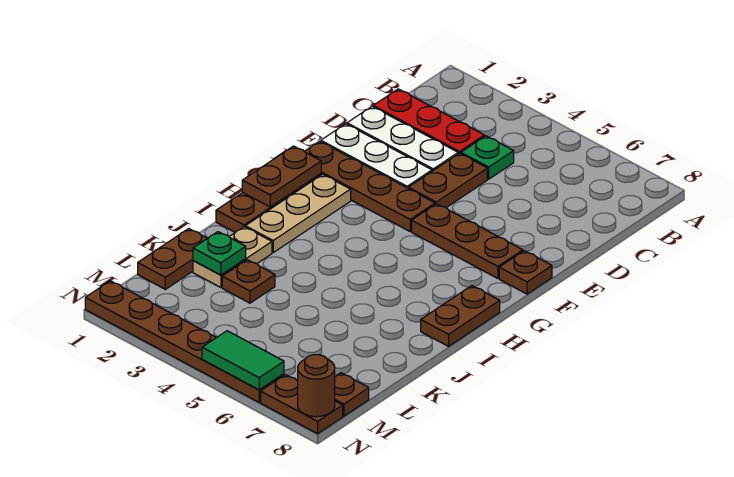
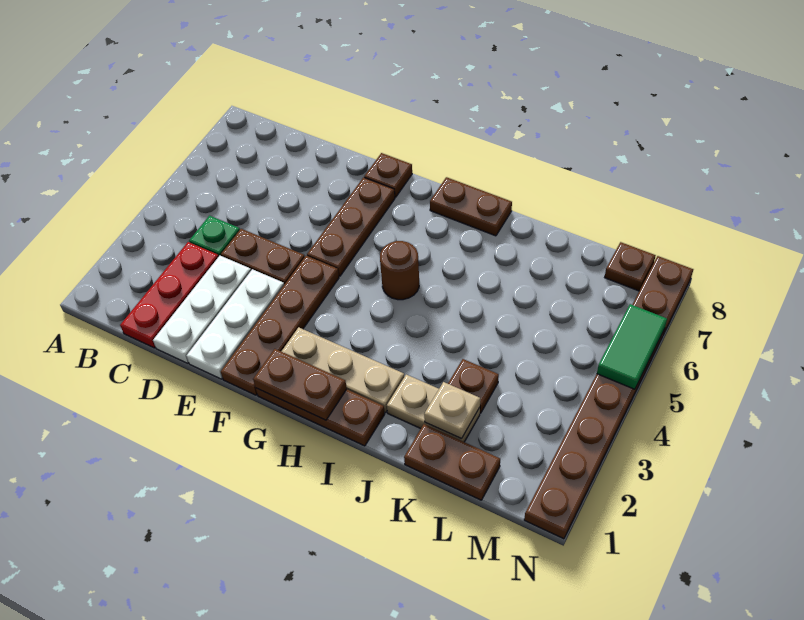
green 1x1 plate [193,232,246,275] -> tan 1x1 plate [424,382,480,439]
brown 1x1 round brick [298,355,335,417] -> brown 1x1 round brick moved to [380,241,419,300]

